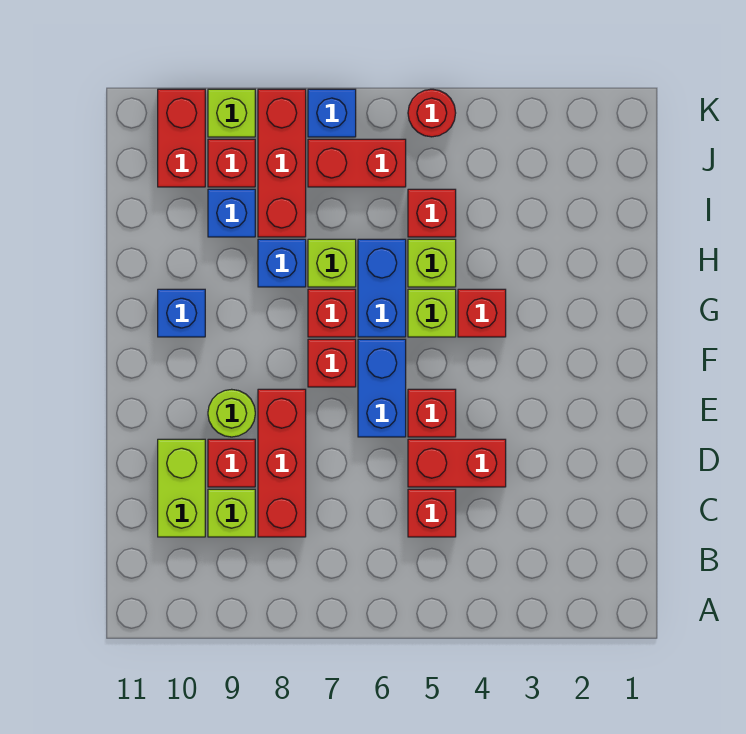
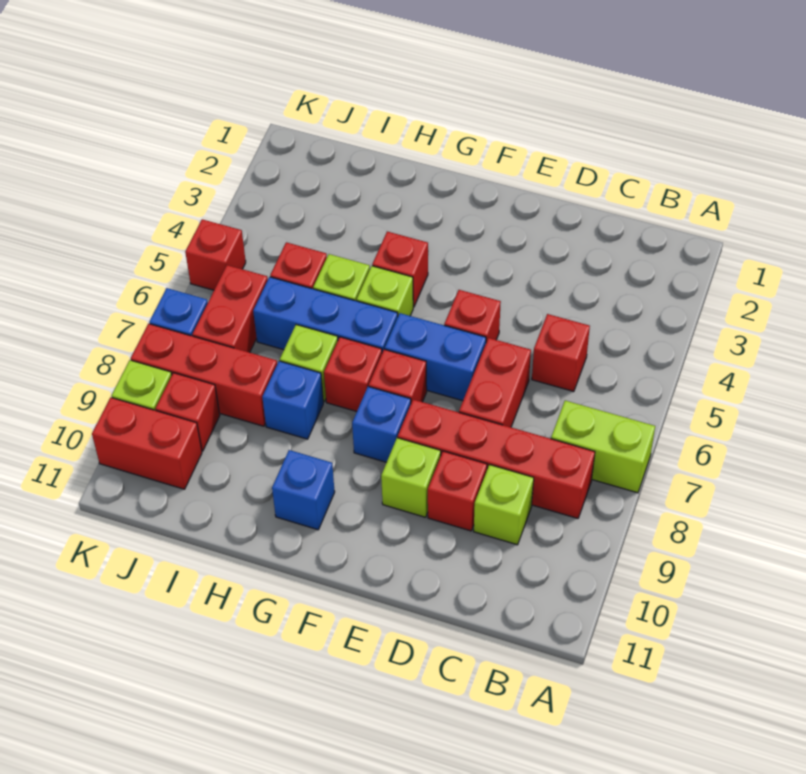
red 1x3 brick [258,389,306,537] -> red 1x4 brick [398,399,595,518]
lime 1x2 brick [158,439,205,537] -> lime 1x2 brick moved to [551,401,655,493]
red 1x2 brick [408,439,506,487] -> red 1x2 brick moved to [459,338,531,427]
lime 1x1 round brick [208,389,255,437] -> lime 1x1 brick [381,438,441,517]
blue 1x2 brick [358,239,406,337] -> blue 1x3 brick [253,277,398,352]
blue 1x1 brick [208,189,255,237] -> blue 1x1 brick moved to [352,386,411,462]
red 1x1 round brick [408,89,456,137] -> red 1x1 brick [185,219,246,290]

